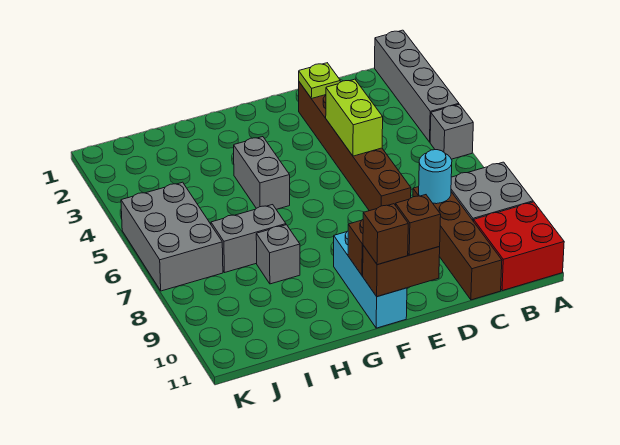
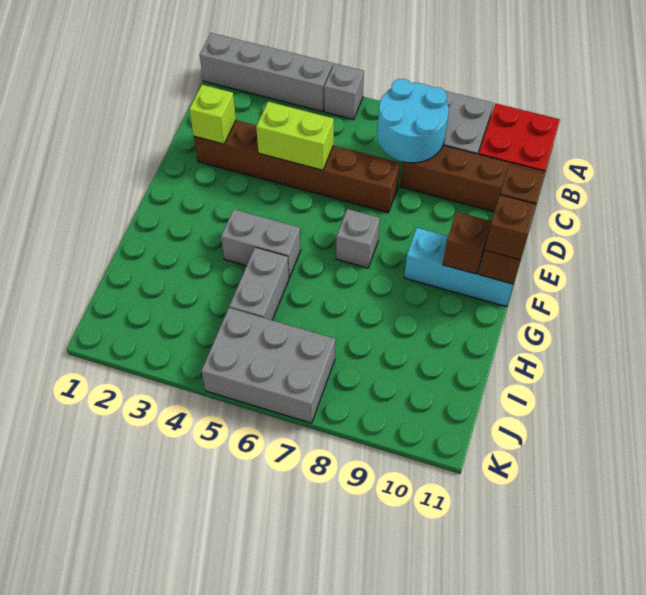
cyan 1x1 round brick [419,150,452,204] -> cyan 2x2 round brick [377,79,449,163]
lime 1x1 plate [299,63,340,99] -> lime 1x1 brick [189,85,236,144]
grey 1x2 brick [211,205,286,273] -> grey 1x2 brick moved to [229,247,289,320]
grey 1x1 brick [256,225,300,284] -> grey 1x1 brick moved to [336,209,380,268]

